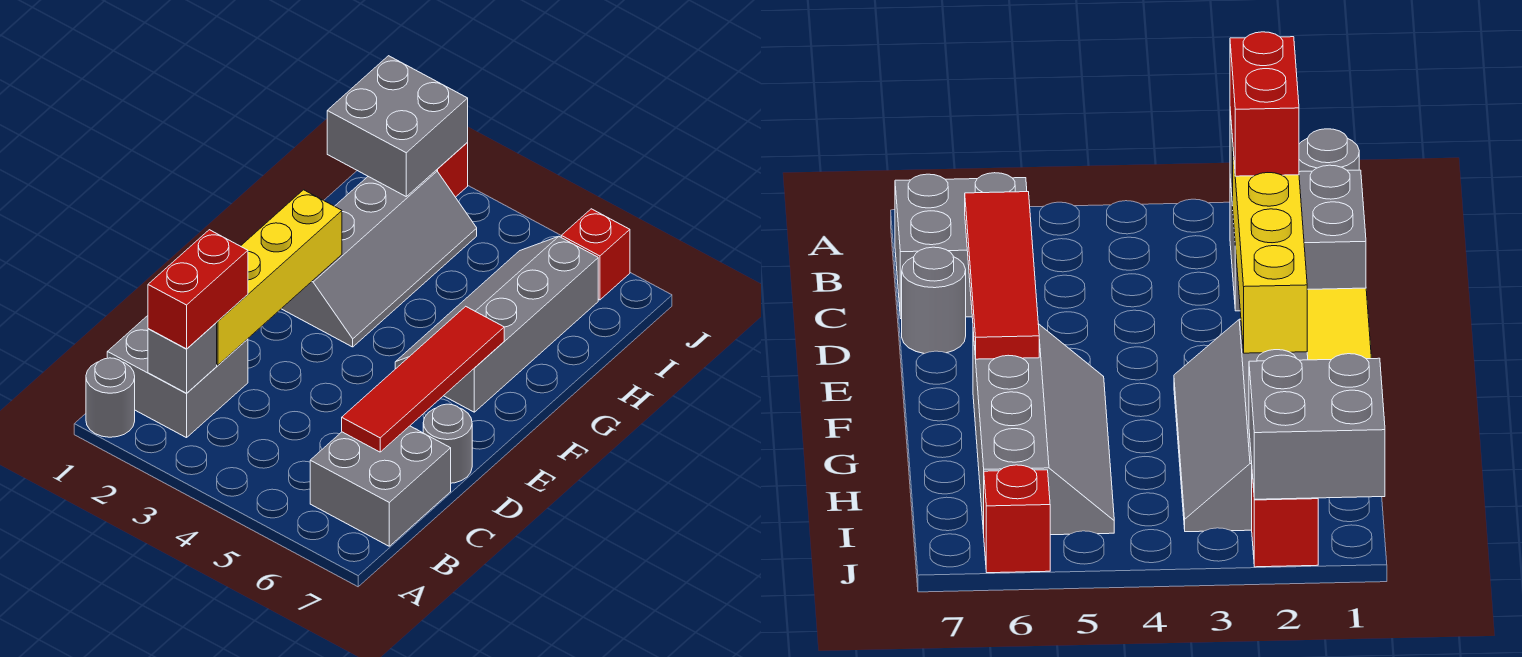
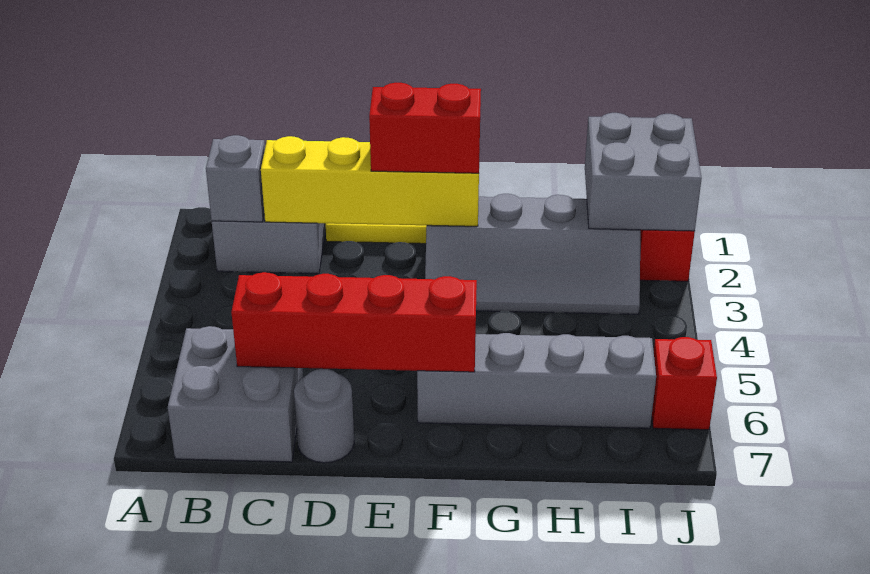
grey 1x1 round brick [86,358,135,437] -> none
red 1x2 brick [148,230,248,349] -> red 1x2 brick moved to [369,83,481,173]
red 1x4 tile [342,306,504,452] -> red 1x4 brick [231,272,477,372]

